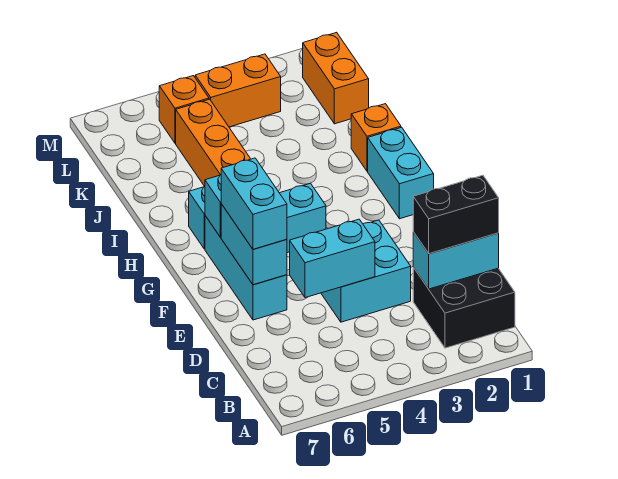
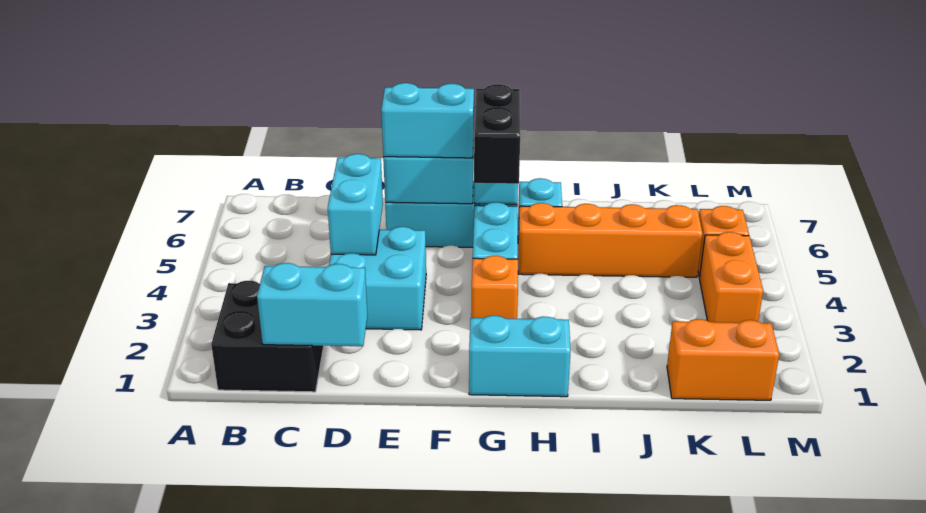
cyan 1x2 brick [413,232,499,289] -> cyan 1x2 brick turned to [257,263,367,346]
black 1x2 brick [413,175,499,254] -> black 1x2 brick moved to [474,84,520,184]
orange 1x1 brick [351,104,401,171] -> orange 1x1 brick moved to [471,256,518,319]

